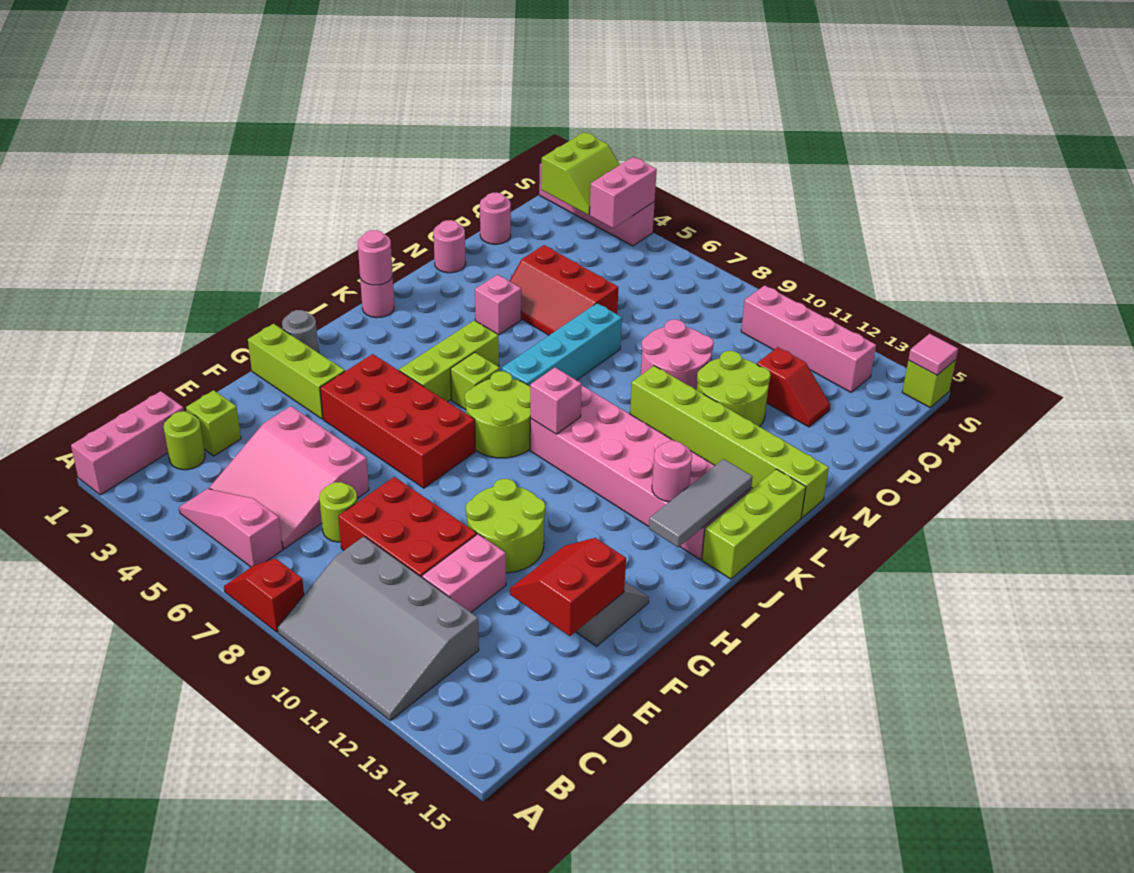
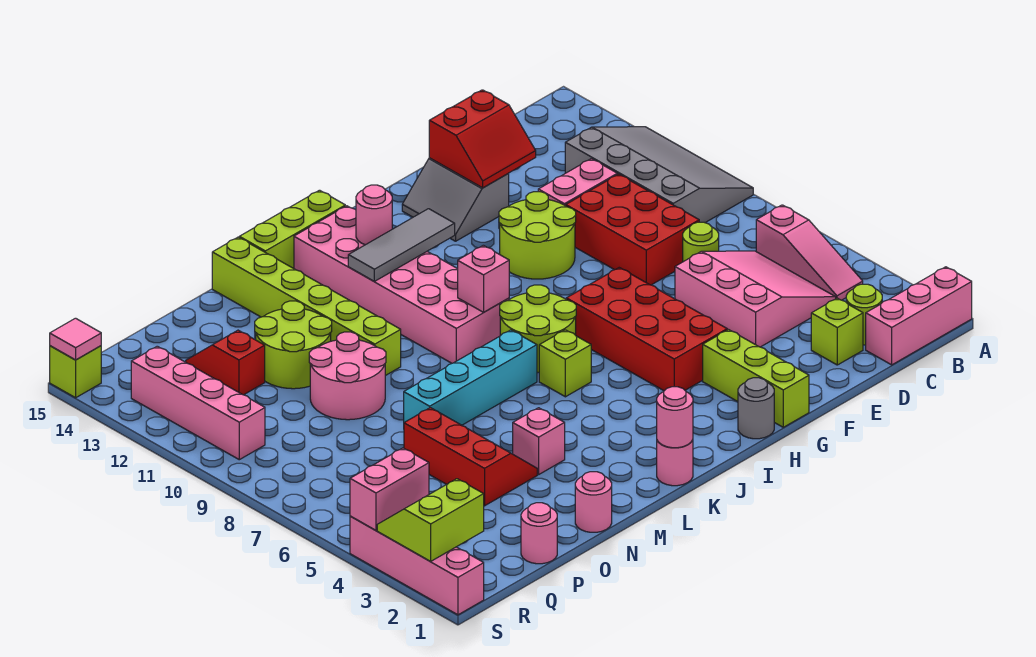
red 1x2 slope [224,558,304,632] -> none
lime 1x3 brick [399,320,499,402] -> none
grey 1x3 tile [649,459,753,547] -> grey 1x3 tile moved to [348,209,455,281]

